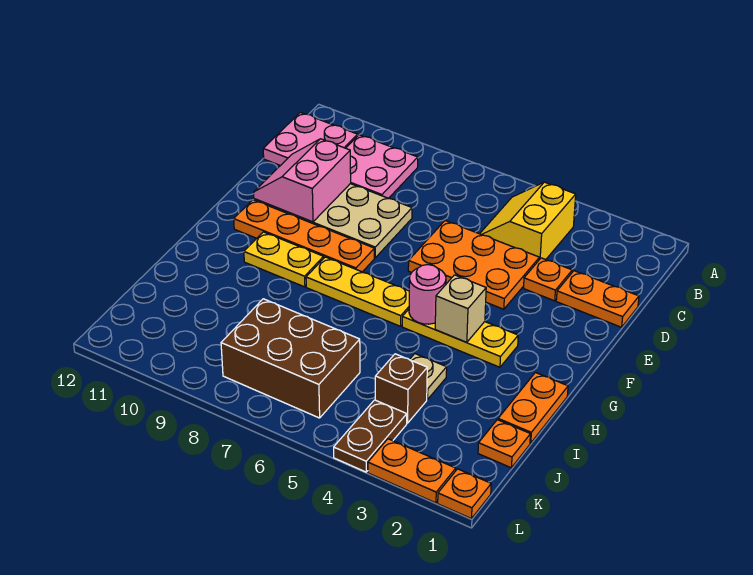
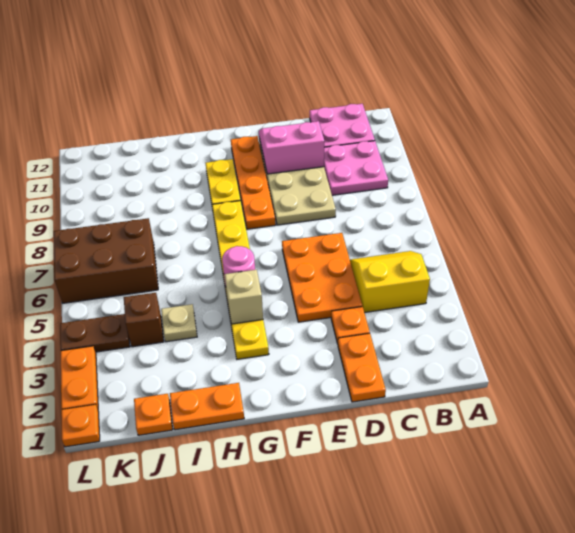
brown 2x3 brick [221,299,360,418] -> brown 2x3 brick turned to [54,218,158,303]

